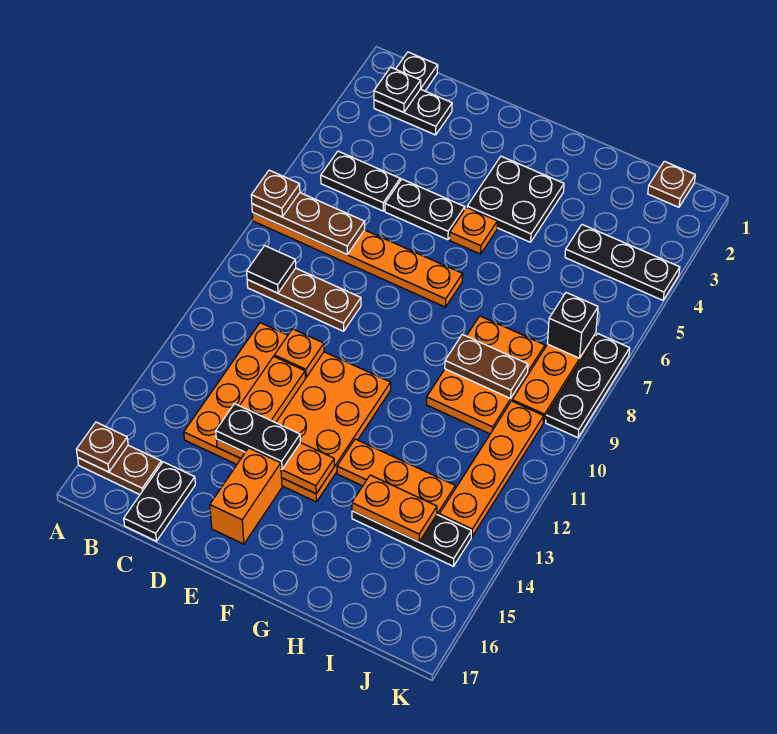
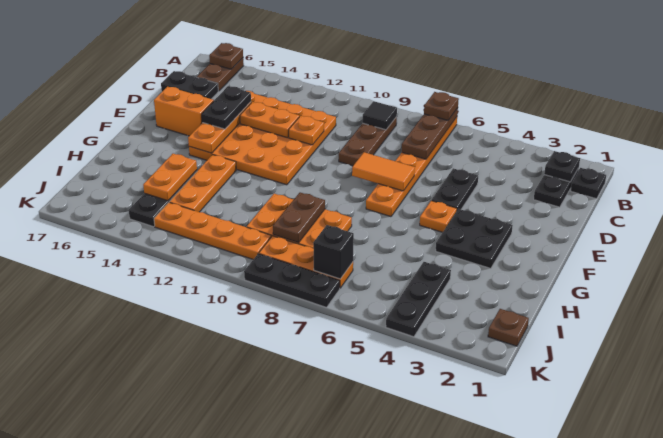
black 1x2 plate [321,151,400,211] -> none
none -> orange 1x2 tile [352,152,415,191]

